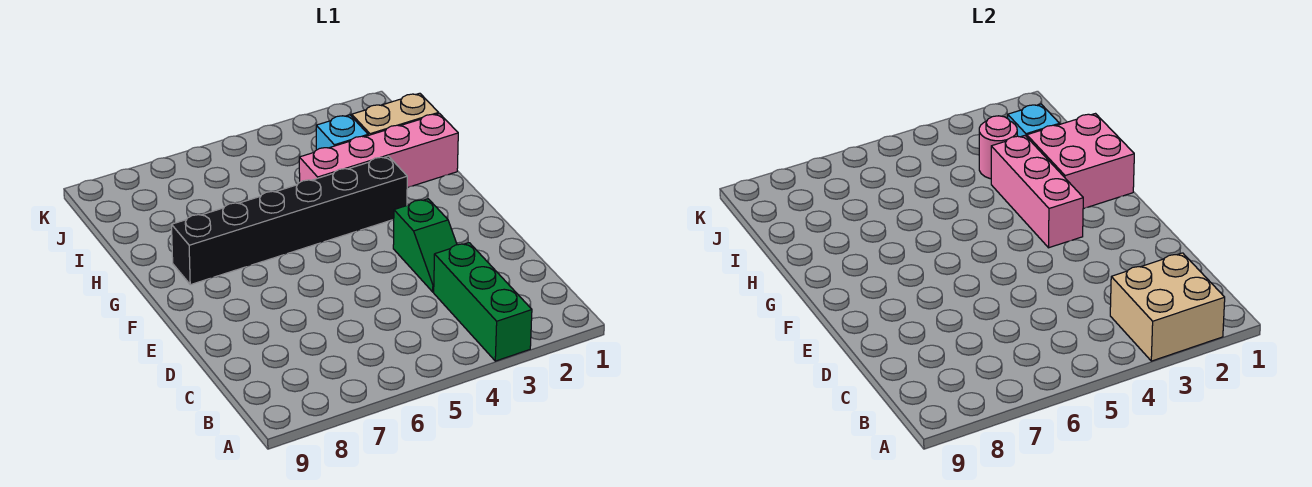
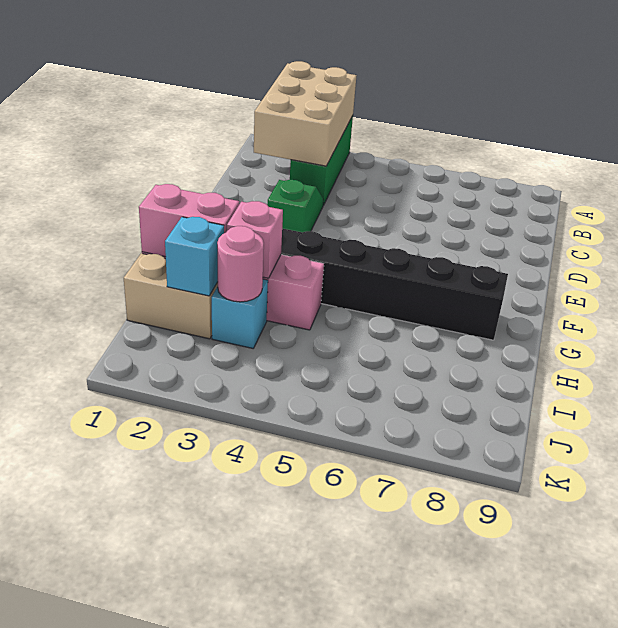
tan 2x2 brick [1110,253,1225,361] -> tan 2x3 brick [254,61,357,166]
pink 1x3 brick [991,136,1083,248] -> pink 1x1 brick [227,201,283,278]
pink 2x2 brick [1027,114,1134,209] -> pink 1x2 brick [139,184,239,257]

